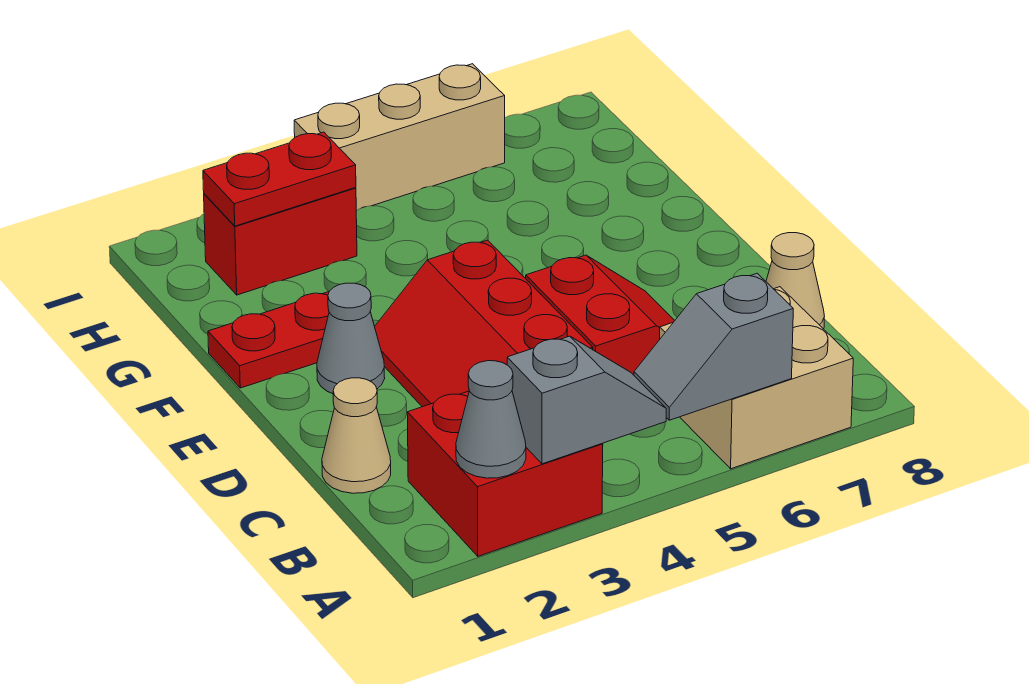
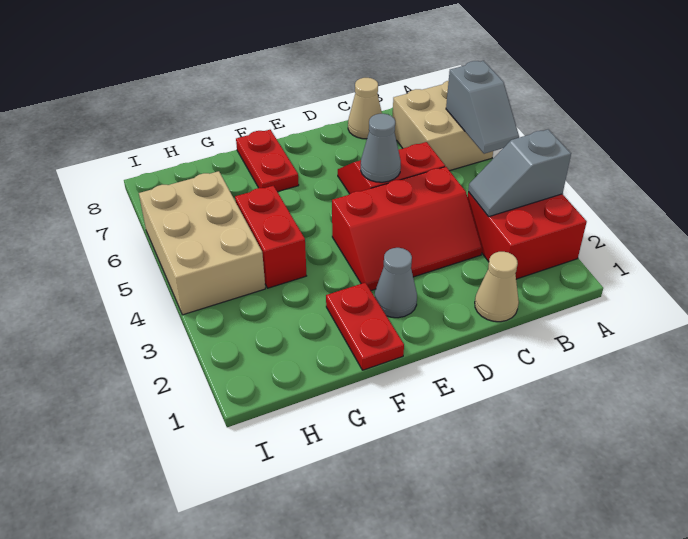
grey 1x1 cone [456,361,526,478] -> grey 1x1 cone moved to [361,114,401,182]
grey 1x2 slope [507,336,666,464] -> grey 1x2 slope turned to [468,129,571,217]
red 1x2 brick [204,188,357,295] -> red 1x2 brick moved to [235,186,306,288]
red 1x2 plate [203,132,356,226] -> red 1x2 plate moved to [236,130,299,192]
tan 1x3 brick [294,64,505,211] -> tan 2x3 brick [139,171,265,315]

